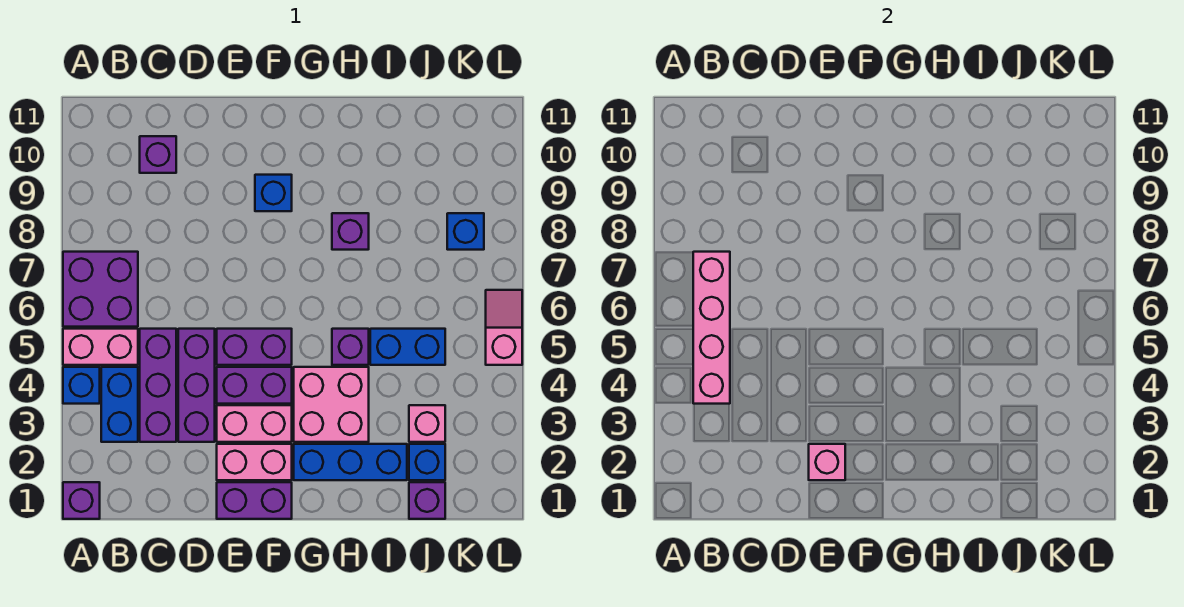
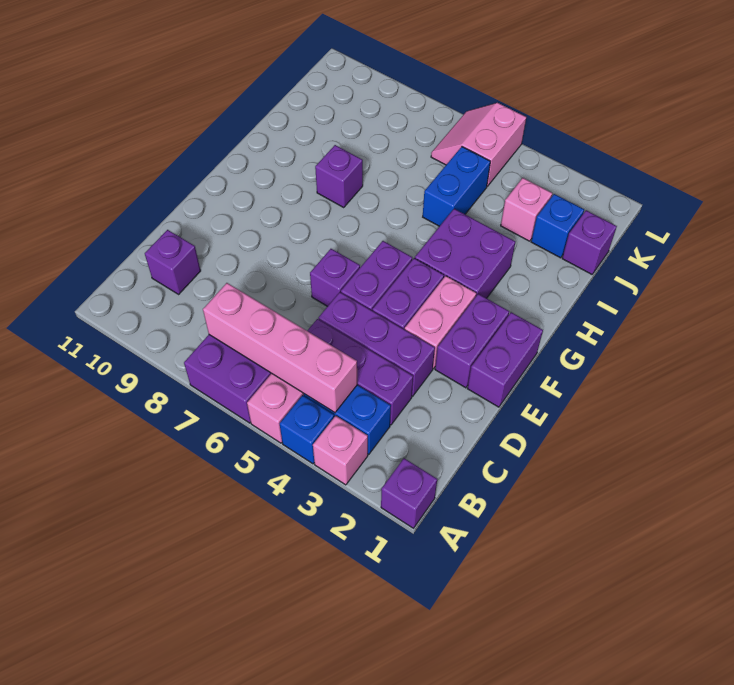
pink 1x2 brick [217,444,292,480] -> purple 1x2 brick [435,294,509,388]
pink 1x1 brick [809,444,845,480] -> pink 1x1 brick moved to [313,416,368,485]
blue 1x1 brick [255,175,292,211] -> none
blue 1x3 brick [294,444,407,480] -> none
pink 2x2 brick [294,367,369,442] -> purple 2x2 brick [415,209,515,298]
purple 1x1 brick [332,329,369,365] -> purple 1x1 brick moved to [310,249,360,306]
blue 1x1 brick [447,213,484,250] -> none
pink 1x2 slope [486,290,522,365] -> pink 2x2 slope [431,103,526,186]

